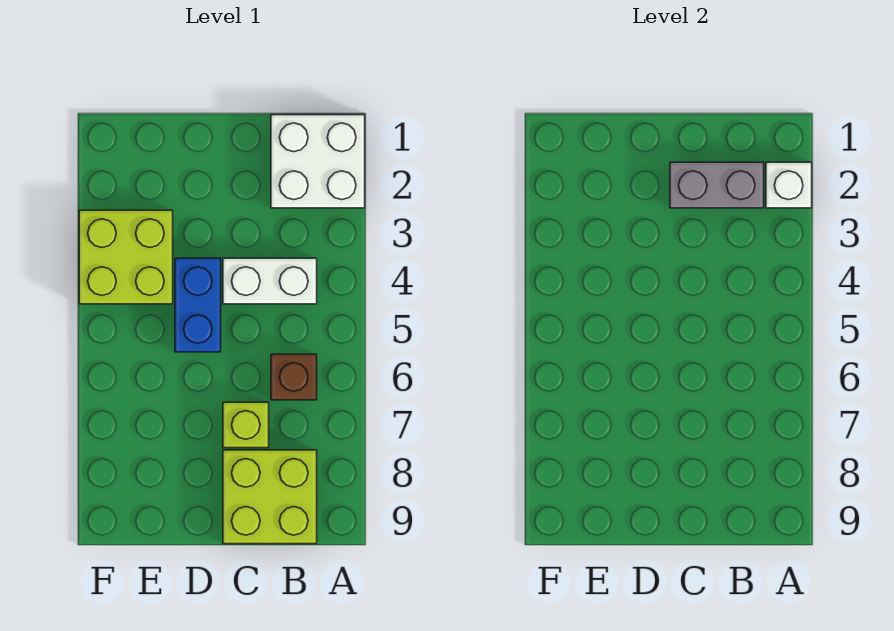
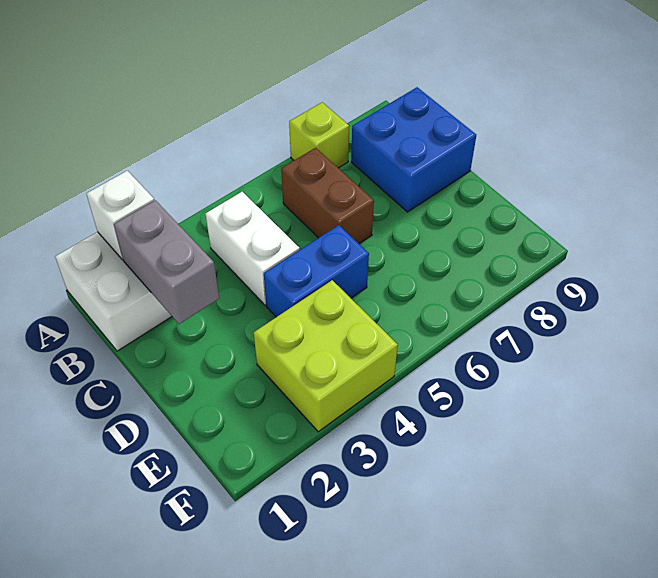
brown 1x1 brick [271,354,317,400] -> brown 1x2 brick [281,148,374,244]
lime 2x2 brick [223,450,317,544] -> blue 2x2 brick [351,87,476,212]
lime 1x1 brick [223,402,269,448] -> lime 1x1 brick moved to [289,102,349,168]

